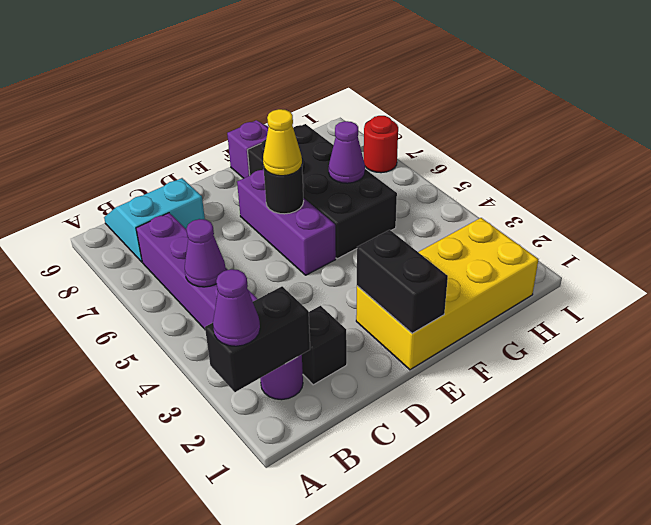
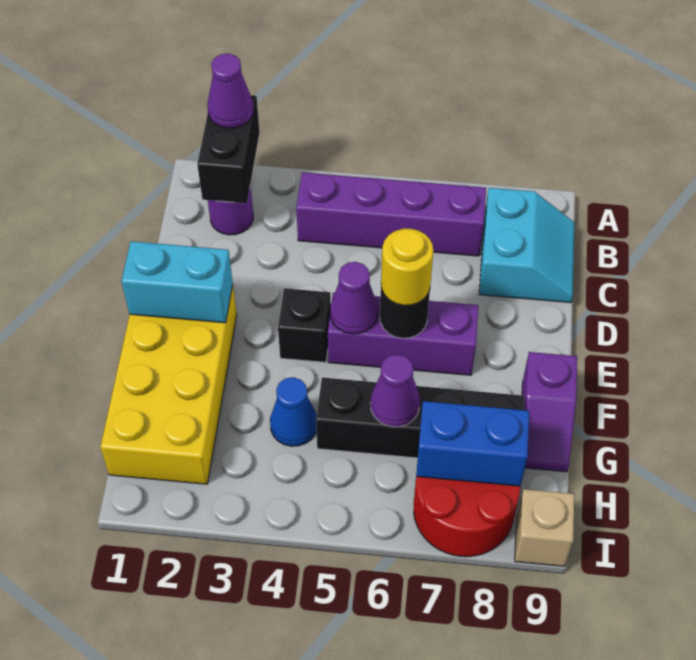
purple 1x1 cone [185,219,226,287] -> purple 1x1 cone moved to [330,262,378,334]
black 1x1 brick [302,306,347,385] -> black 1x1 brick moved to [278,288,331,362]
black 1x2 brick [357,230,448,334] -> cyan 1x2 brick [122,241,233,323]
yellow 1x1 cone [263,109,302,176] -> yellow 1x1 round brick [381,229,433,305]
black 2x4 brick [248,124,397,259] -> black 1x4 brick [316,377,524,458]
none -> blue 1x1 cone [270,377,317,446]
none -> blue 1x2 brick [416,401,529,486]
red 1x1 round brick [364,116,398,173] -> red 2x2 round brick [414,476,520,557]
none -> tan 1x1 brick [515,489,574,566]

